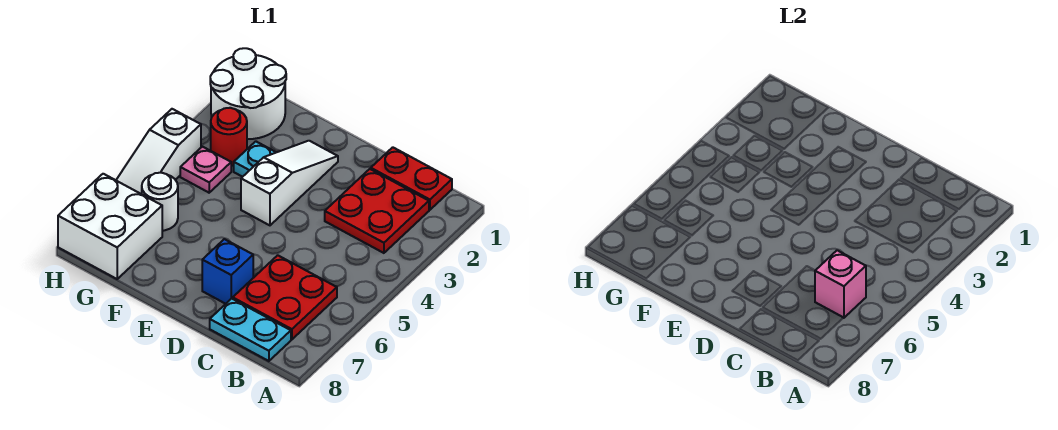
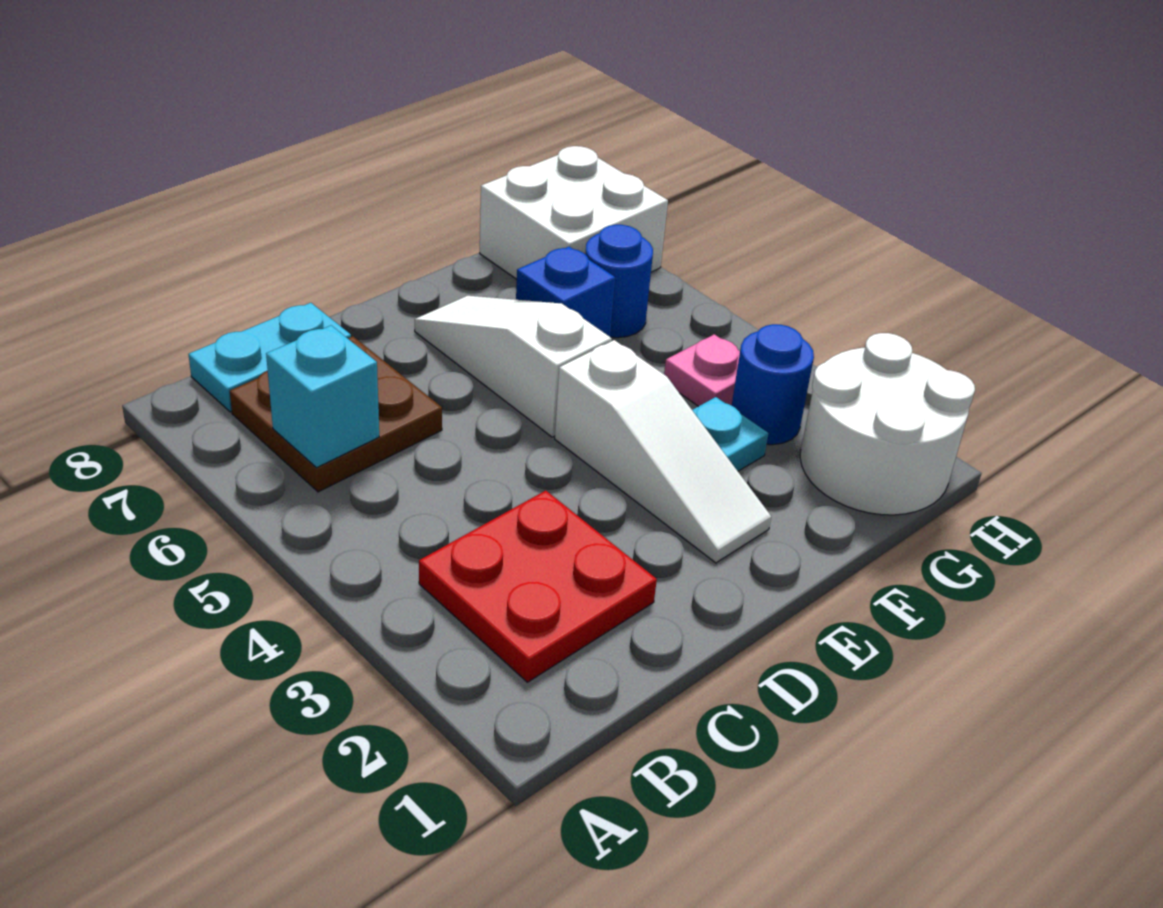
red 1x2 plate [371,147,452,210] -> none
red 2x2 plate [233,255,337,339] -> brown 2x2 plate [230,337,442,492]
pink 1x1 brick [815,250,866,318] -> cyan 1x1 brick [266,325,379,468]
blue 1x1 brick [202,239,253,304] -> blue 1x1 brick moved to [516,247,615,337]
red 1x1 round brick [211,108,247,166] -> blue 1x1 round brick [732,324,814,445]
white 1x1 round brick [142,173,178,231] -> blue 1x1 round brick [585,225,653,338]
white 1x3 slope [116,109,201,194] -> white 1x3 slope moved to [415,296,612,437]

